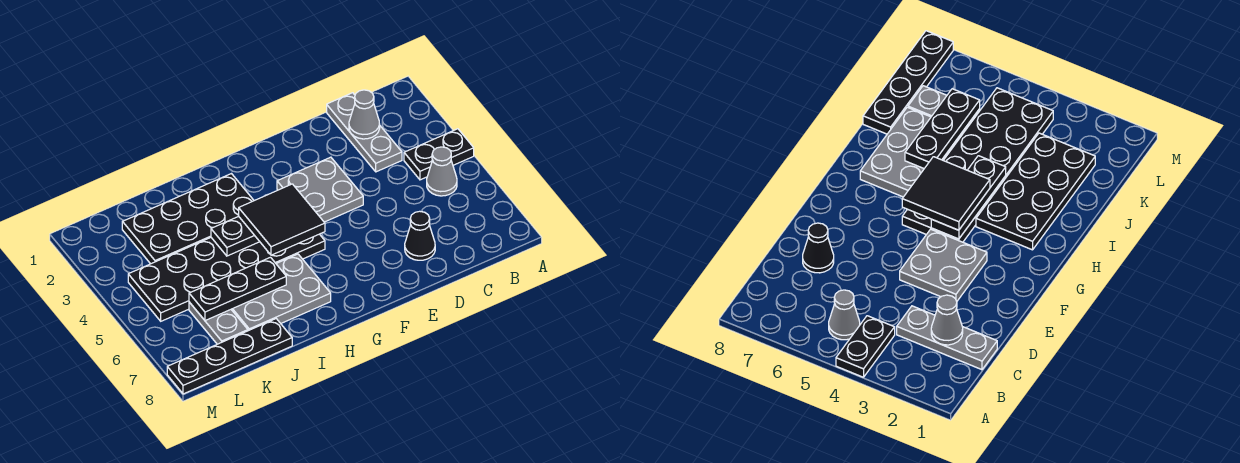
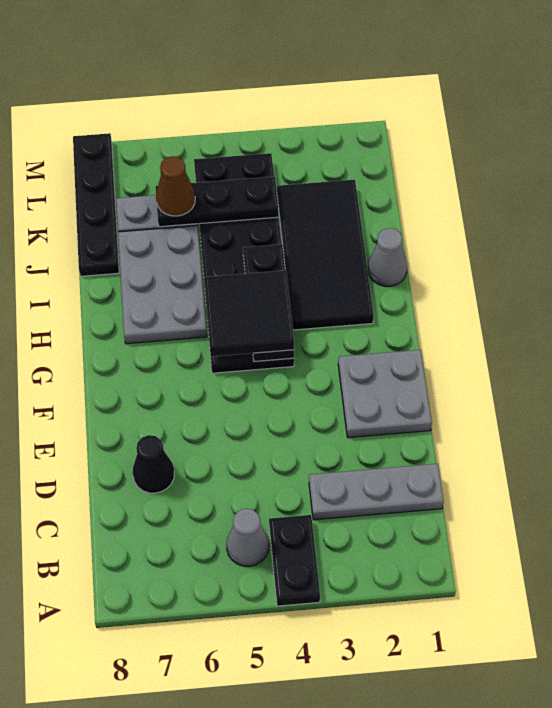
grey 1x1 cone [349,90,380,139] -> grey 1x1 cone moved to [368,228,407,286]
grey 2x2 plate [277,157,363,222] -> grey 2x2 plate moved to [338,350,432,438]
black 2x4 plate [122,174,254,264] -> black 2x4 tile [277,180,374,330]
black 1x3 plate [189,257,286,321] -> black 1x3 plate turned to [155,176,279,227]
none -> brown 1x1 cone [156,156,195,216]

